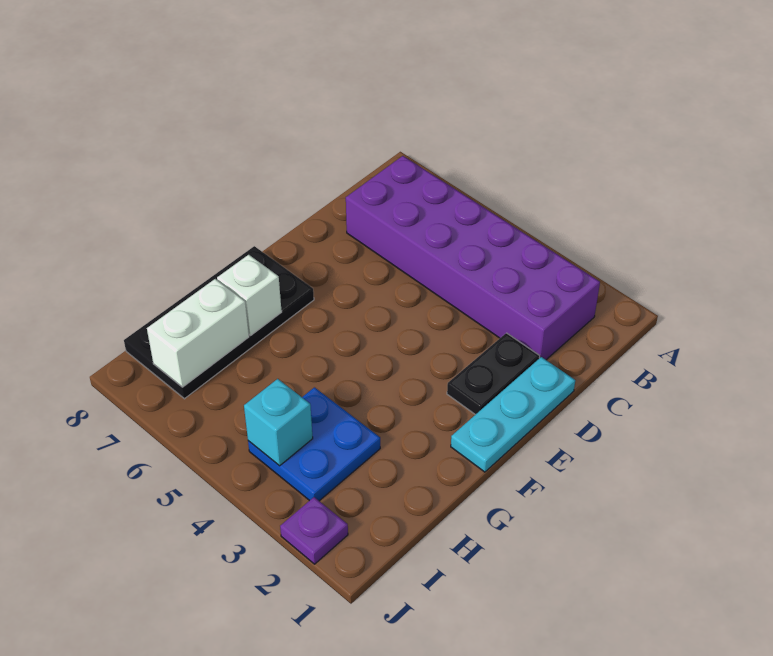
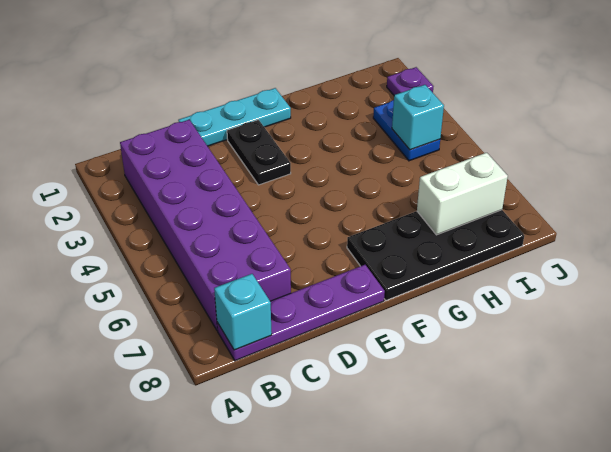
none -> purple 1x4 plate [217,265,385,361]
none -> cyan 1x1 brick [214,274,272,350]
black 1x2 plate [447,333,540,415] -> black 1x2 plate turned to [227,120,291,185]
white 1x1 brick [217,255,282,335] -> none
blue 2x2 plate [248,387,380,501] -> blue 1x2 plate [373,100,440,161]

